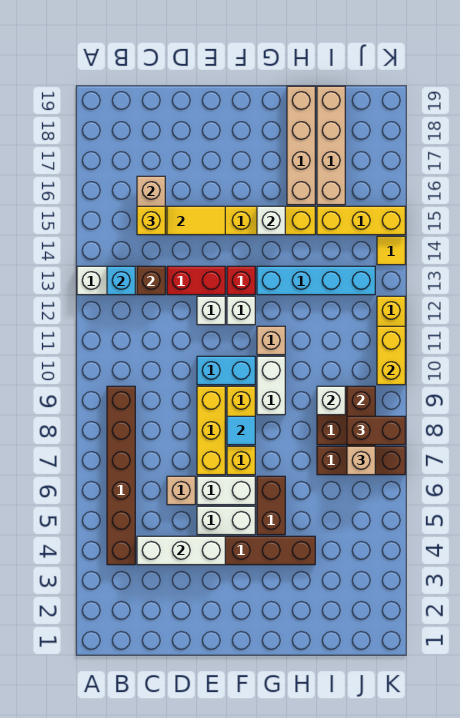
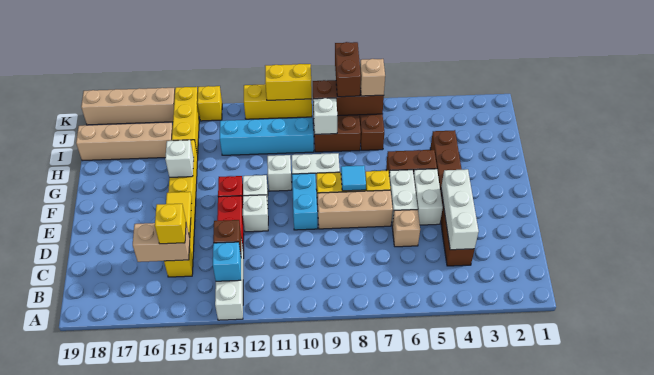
brown 1x6 brick [107,386,135,565] -> none
yellow 1x3 brick [197,386,225,475] -> tan 1x3 brick [318,190,393,229]
tan 1x1 brick [257,326,285,355] -> white 1x1 brick [267,155,292,191]
cyan 1x4 brick [257,266,375,295] -> cyan 1x4 brick turned to [220,118,314,155]
tan 1x4 brick [287,86,315,205] -> tan 1x4 brick moved to [81,88,175,125]
yellow 1x1 tile [377,236,405,265] -> yellow 1x1 brick [197,86,222,121]

